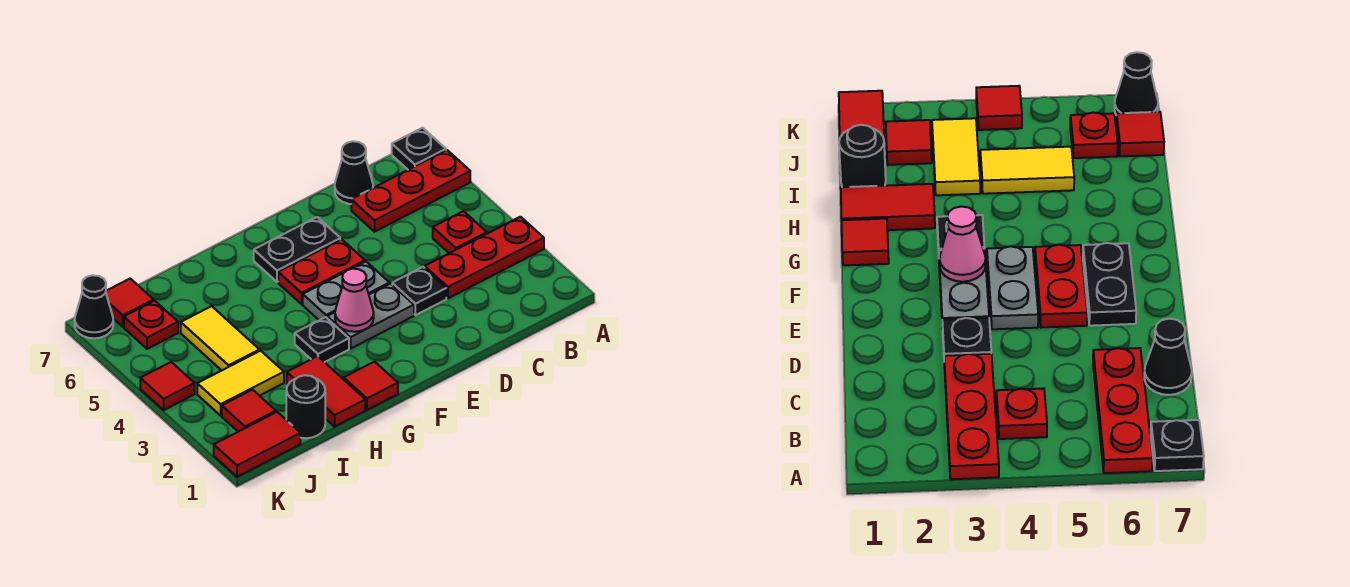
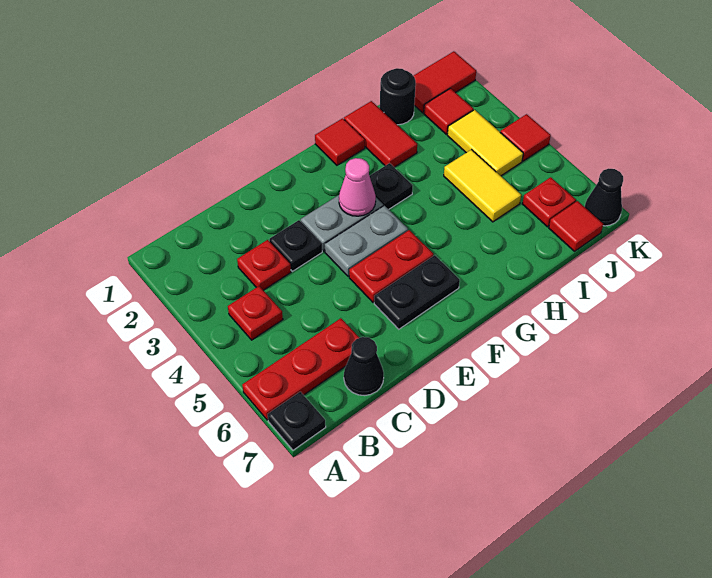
red 1x3 plate [425,217,544,298] -> red 1x1 plate [237,240,291,290]
yellow 1x2 tile [197,351,284,416] -> yellow 1x2 tile turned to [447,110,523,176]

